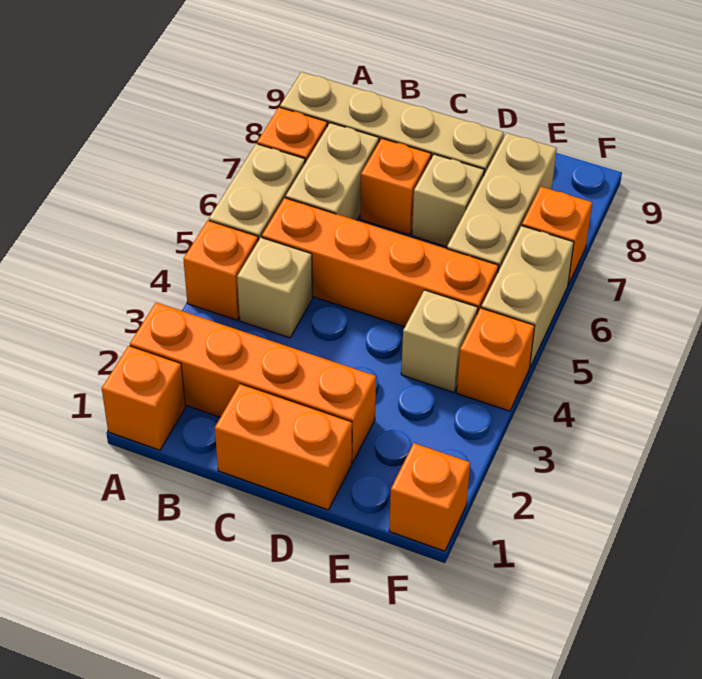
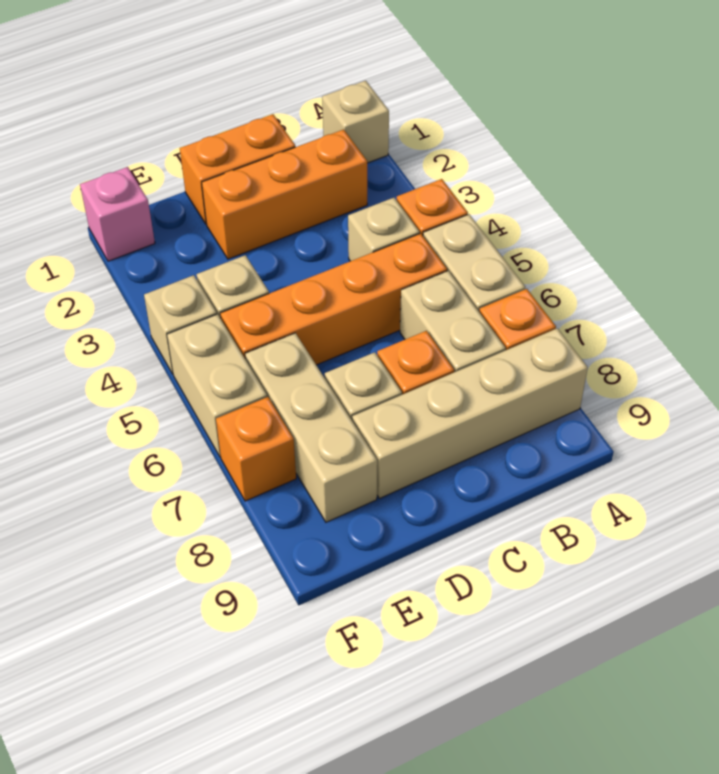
orange 1x1 brick [102,346,185,450] -> tan 1x1 brick [322,81,389,163]
orange 1x4 brick [130,303,376,463] -> orange 1x3 brick [202,129,367,259]
orange 1x1 brick [389,443,470,551] -> pink 1x1 brick [80,167,155,261]
orange 1x1 brick [457,308,535,411] -> tan 1x1 brick [144,275,217,374]

